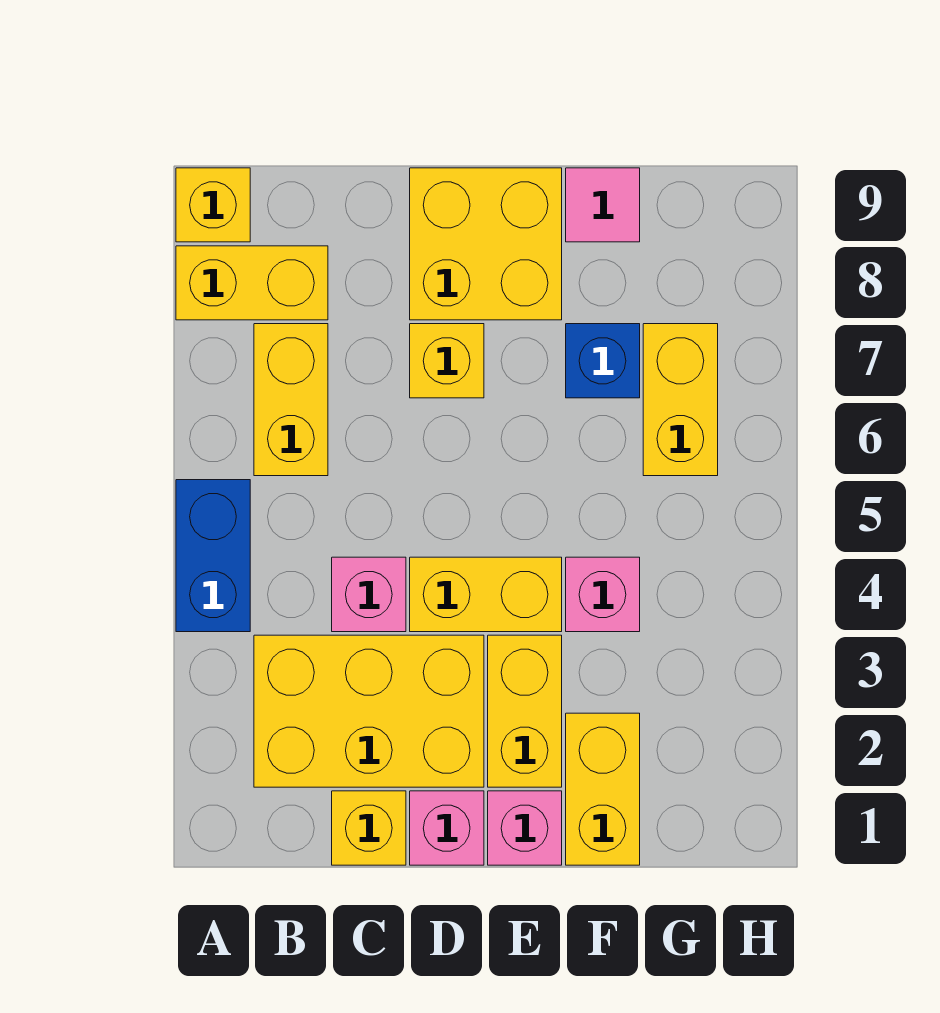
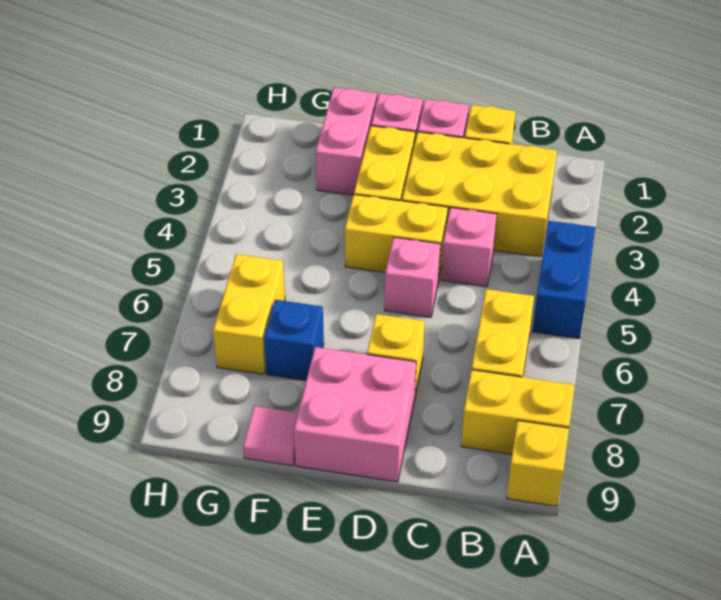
yellow 2x2 brick [410,168,562,320] -> pink 2x2 brick [294,347,416,482]
yellow 1x2 brick [566,713,640,865] -> pink 1x2 brick [316,88,377,195]
pink 1x1 brick [566,557,640,632] -> pink 1x1 brick moved to [385,237,440,317]

